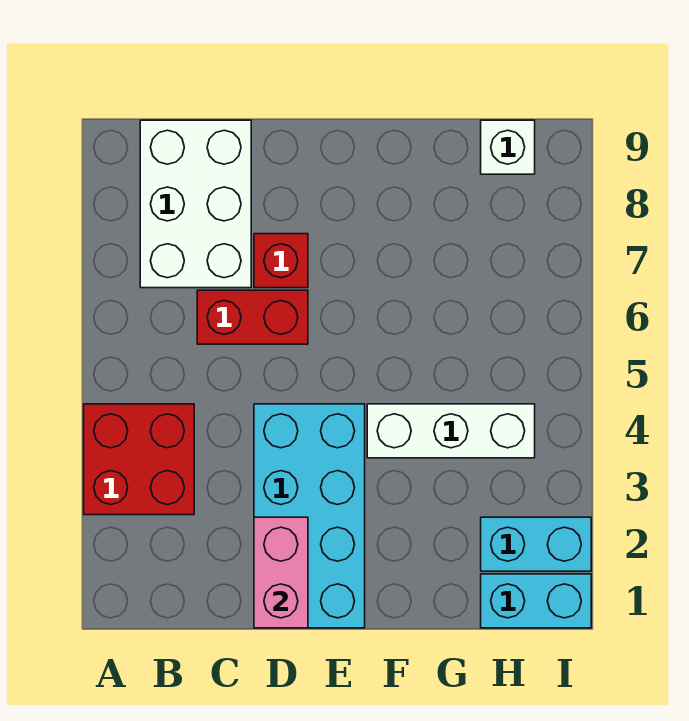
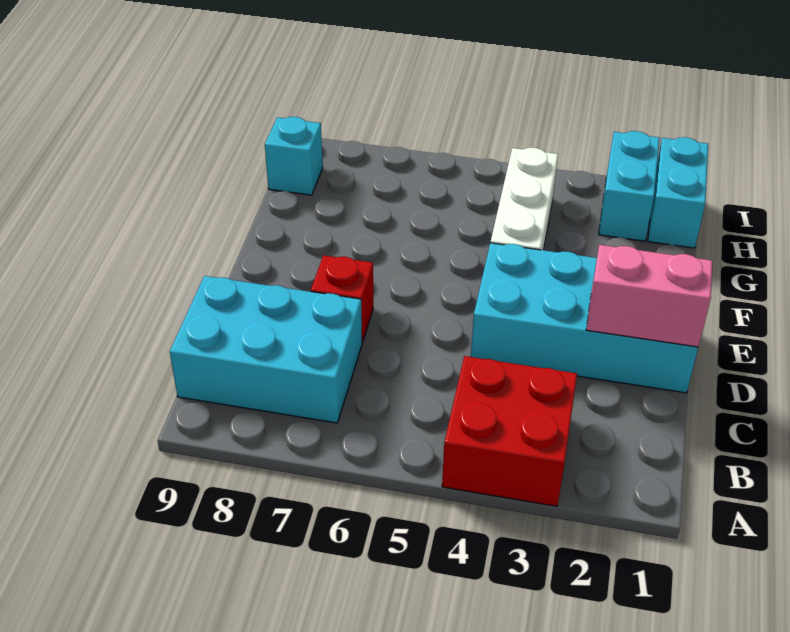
white 2x3 brick [140,120,251,288] -> cyan 2x3 brick [170,276,362,423]
red 1x2 brick [197,290,308,344] -> none
white 1x1 brick [481,120,535,174] -> cyan 1x1 brick [265,117,323,195]

